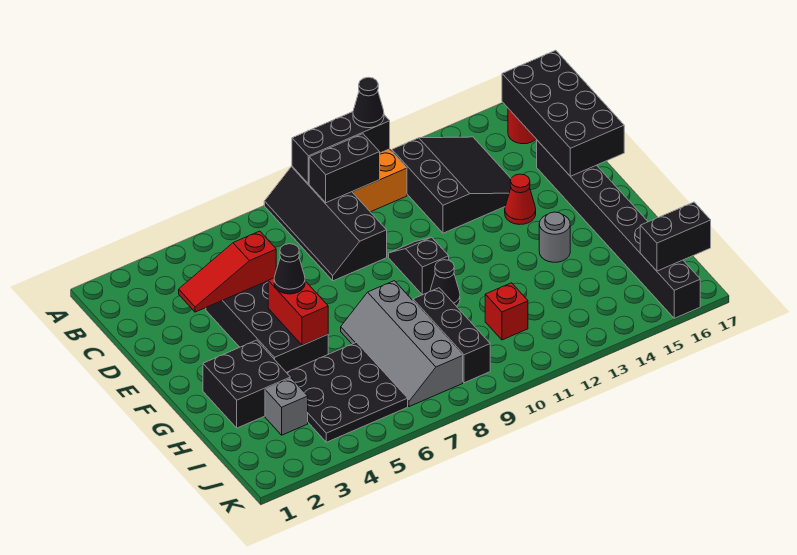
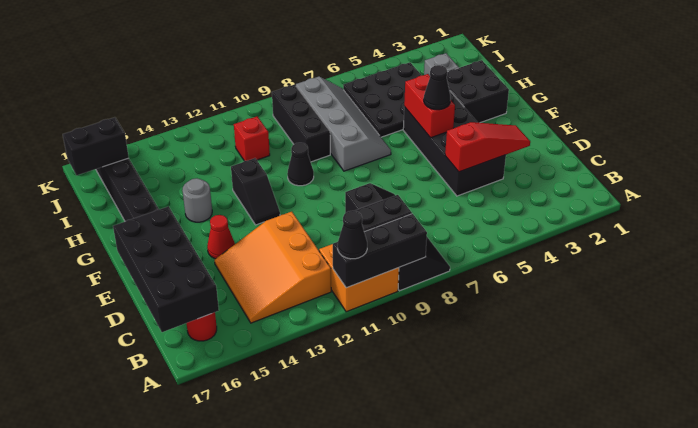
black 3x3 slope [392,137,511,233] -> orange 3x3 slope [215,212,331,323]
black 1x2 slope [389,237,449,295] -> black 1x2 slope moved to [231,158,280,225]

